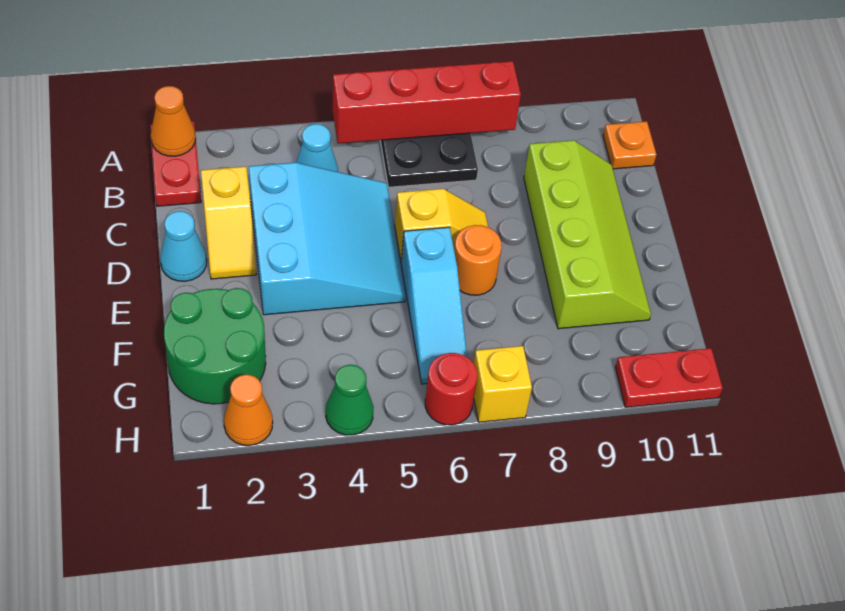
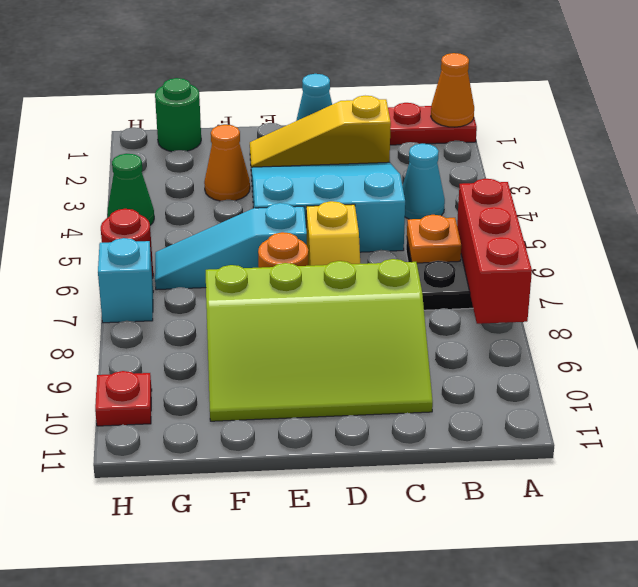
red 1x4 brick [333,61,521,144] -> red 1x3 brick [457,179,532,324]
orange 1x1 plate [603,121,656,169] -> orange 1x1 plate moved to [407,215,461,263]
yellow 1x2 slope [201,166,257,279] -> yellow 1x3 slope [250,96,391,167]
cyan 3x3 slope [249,163,406,315] -> cyan 3x3 slope turned to [251,162,405,252]
lime 2x4 slope [524,140,651,329] -> lime 3x4 slope [206,259,433,421]
green 2x2 round brick [164,288,266,404] -> green 1x1 round brick [155,78,201,152]
orange 1x1 cone [224,375,273,445] -> orange 1x1 cone moved to [204,125,250,201]
yellow 1x1 brick [474,346,532,422] -> cyan 1x1 brick [98,238,153,323]
red 1x2 plate [615,348,723,407] -> red 1x1 plate [95,371,152,426]

